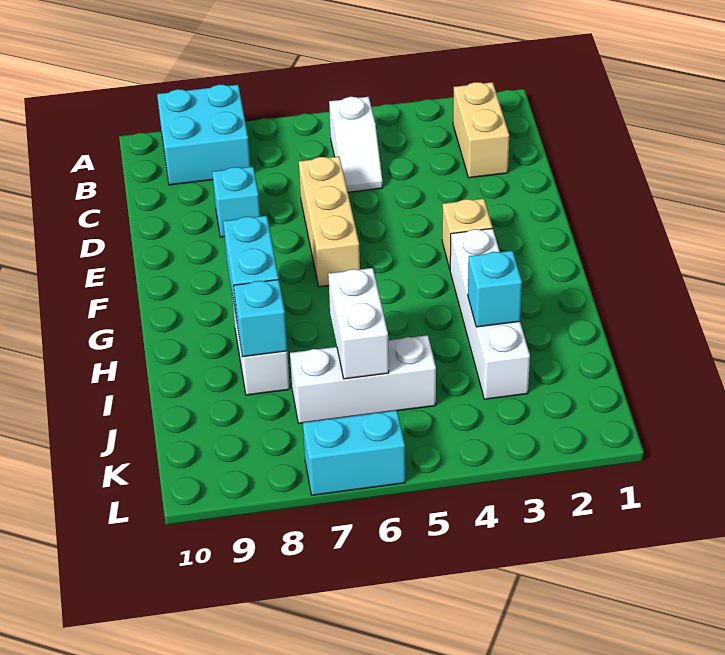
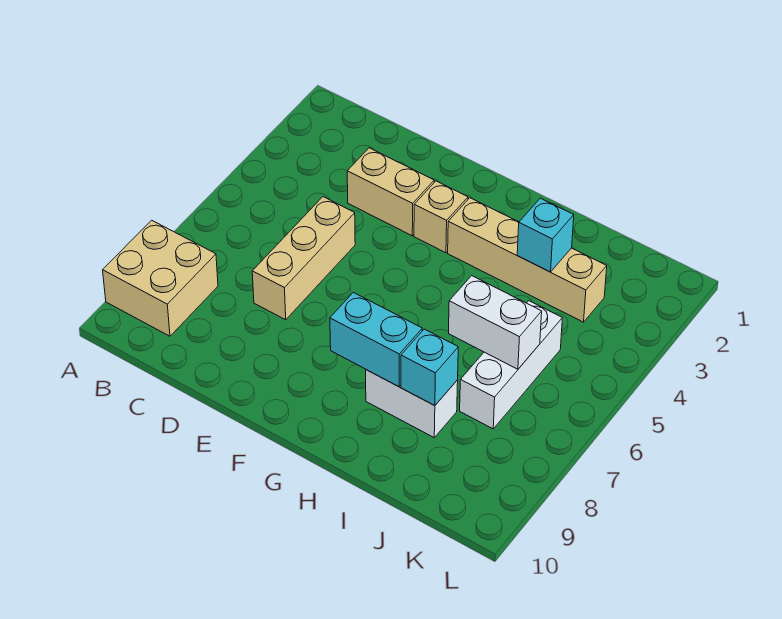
cyan 2x2 brick [157,85,250,185] -> tan 2x2 brick [103,220,218,336]
tan 1x2 brick [453,82,509,178] -> tan 1x2 brick moved to [347,148,434,236]
white 1x2 slope [329,97,383,192] -> none
tan 1x3 brick [299,156,360,287] -> tan 1x3 brick turned to [252,197,355,320]
cyan 1x1 brick [212,167,260,237] -> none
white 1x4 brick [450,228,530,399] -> tan 1x4 brick [448,198,607,322]
cyan 1x2 brick [303,410,405,495] -> none

